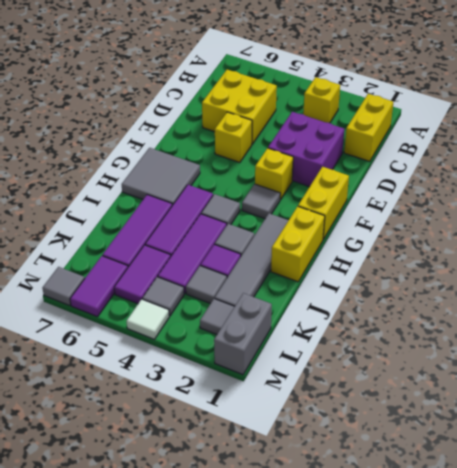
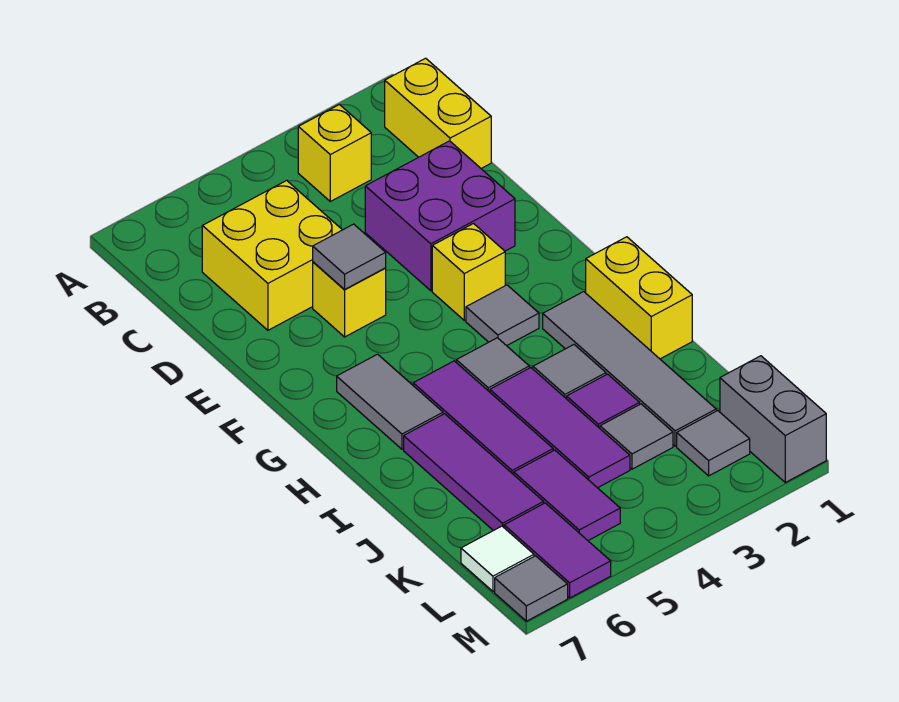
yellow 1x2 brick [298,167,349,239] -> none
grey 2x2 tile [122,148,200,205] -> grey 1x2 tile [337,354,443,449]
grey 1x1 tile [142,277,184,316] -> grey 1x1 tile moved to [313,224,386,289]
white 1x1 tile [127,299,169,339] -> white 1x1 tile moved to [461,526,534,591]

